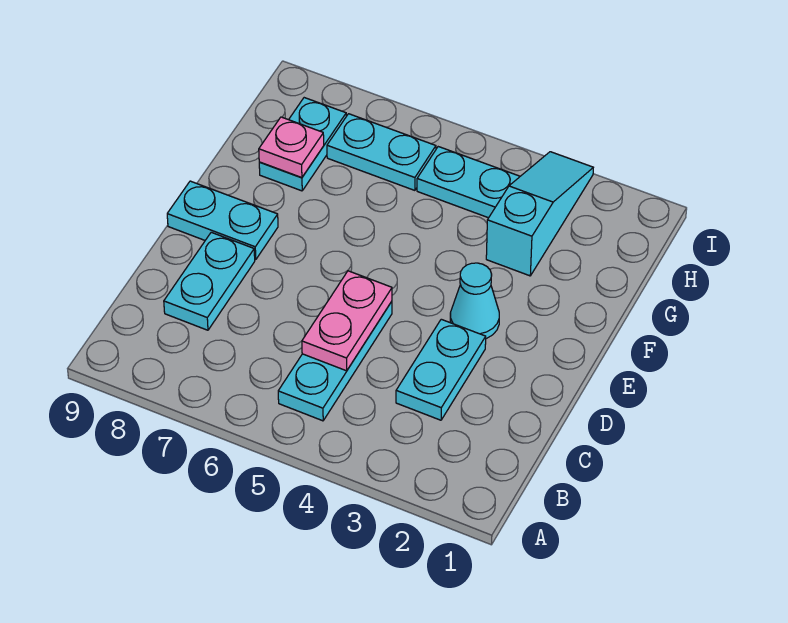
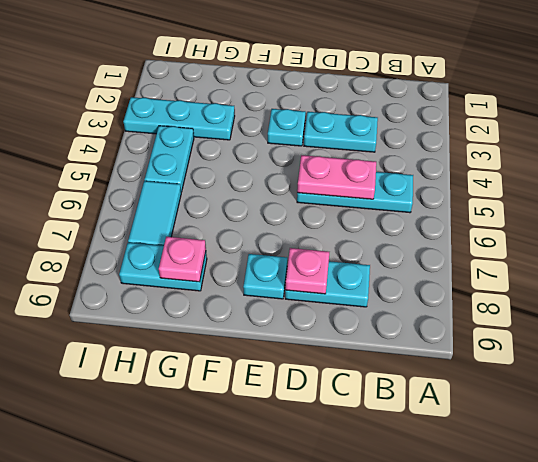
none -> pink 1x1 plate [285,248,329,294]
cyan 1x1 cone [450,263,499,339] -> cyan 1x1 plate [268,109,306,146]
cyan 1x2 plate [167,181,278,260] -> cyan 1x1 plate [243,254,287,299]
cyan 1x3 slope [486,152,593,276] -> cyan 1x3 plate [123,97,235,140]
cyan 1x2 plate [327,114,436,190] -> cyan 1x2 tile [128,181,181,246]

